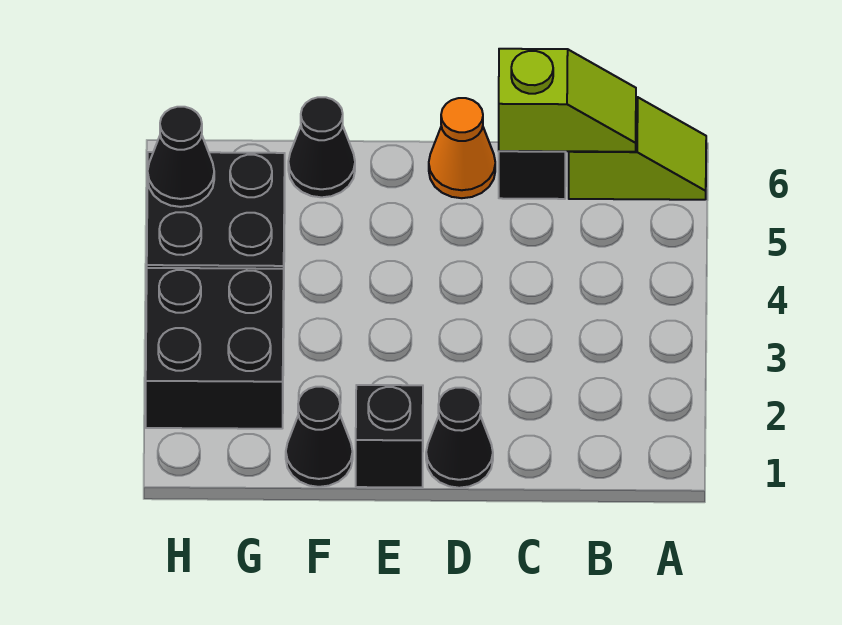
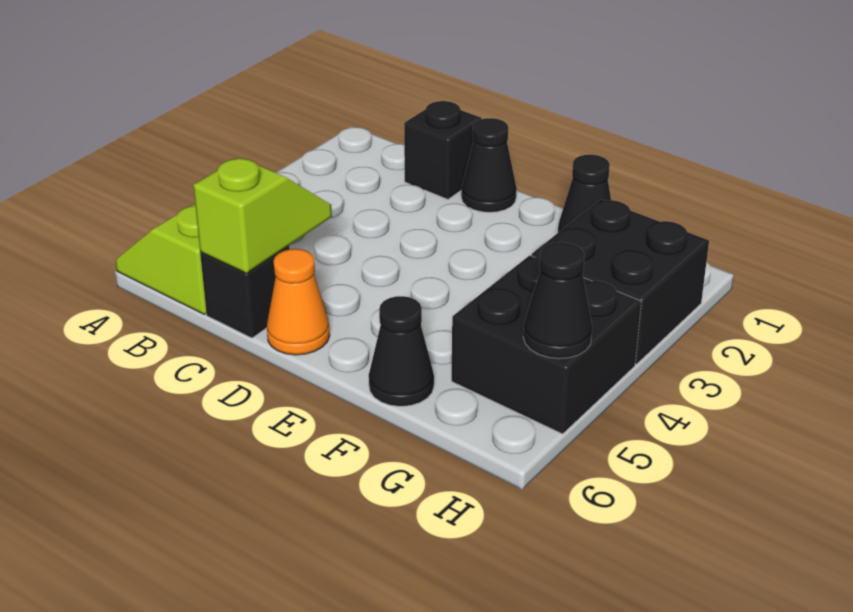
lime 1x2 slope [499,49,636,152] -> lime 1x2 slope turned to [193,158,332,273]
black 1x1 brick [356,385,423,487] -> black 1x1 brick moved to [404,101,482,199]

